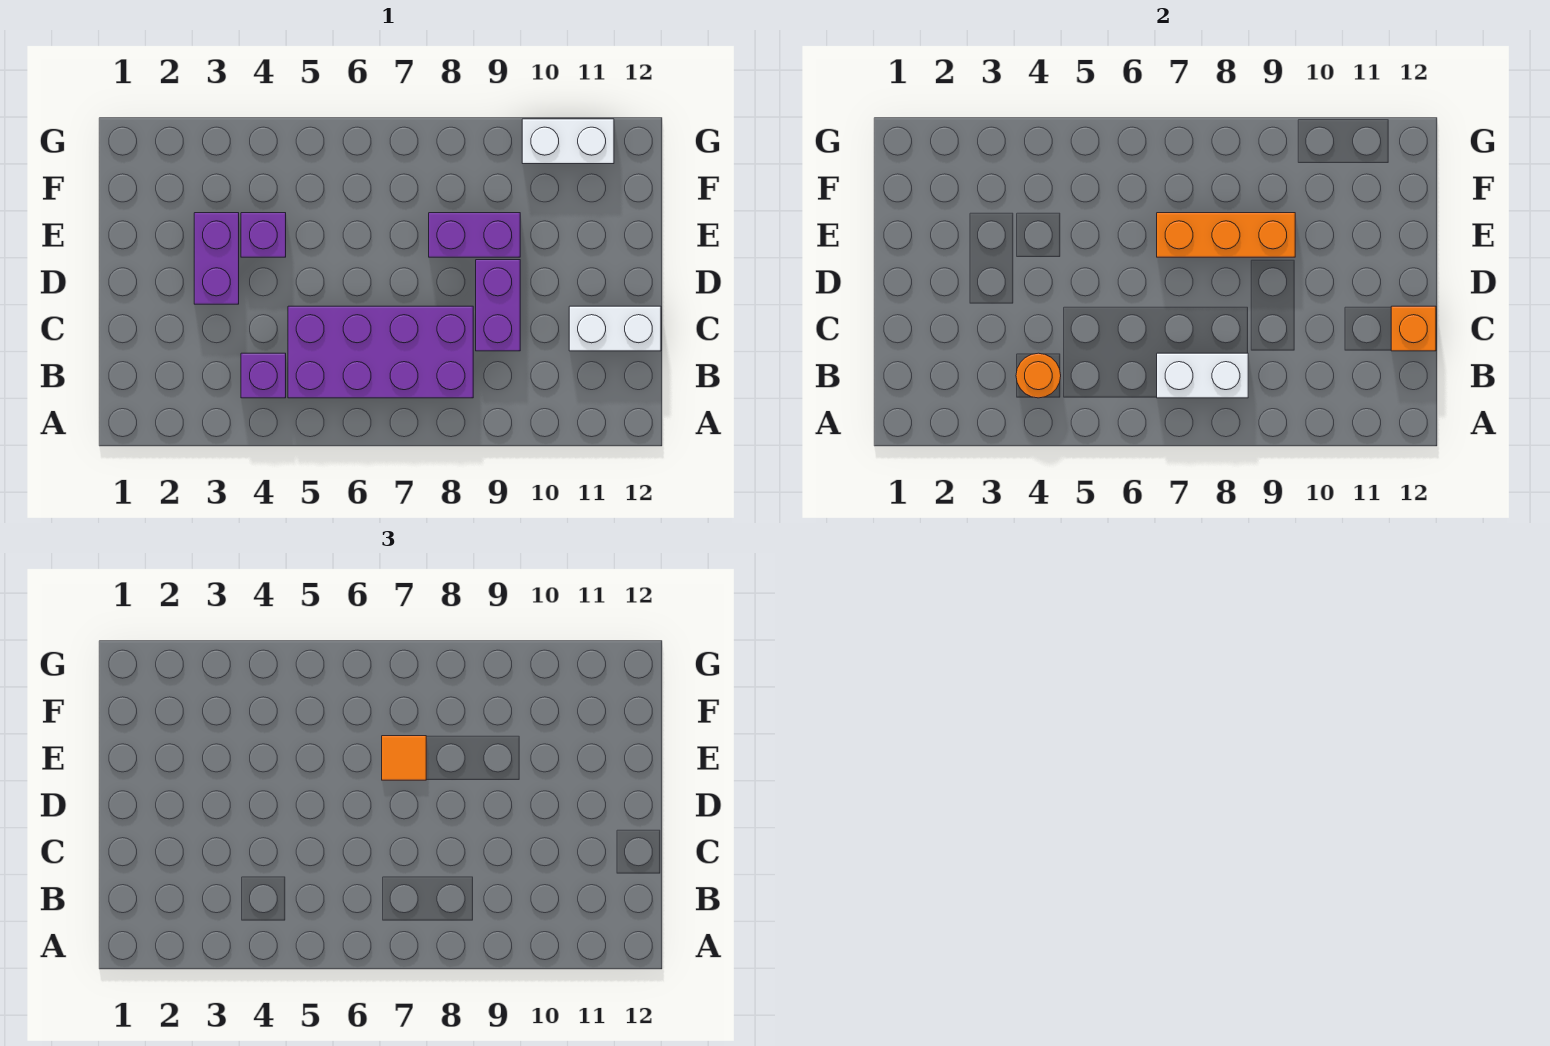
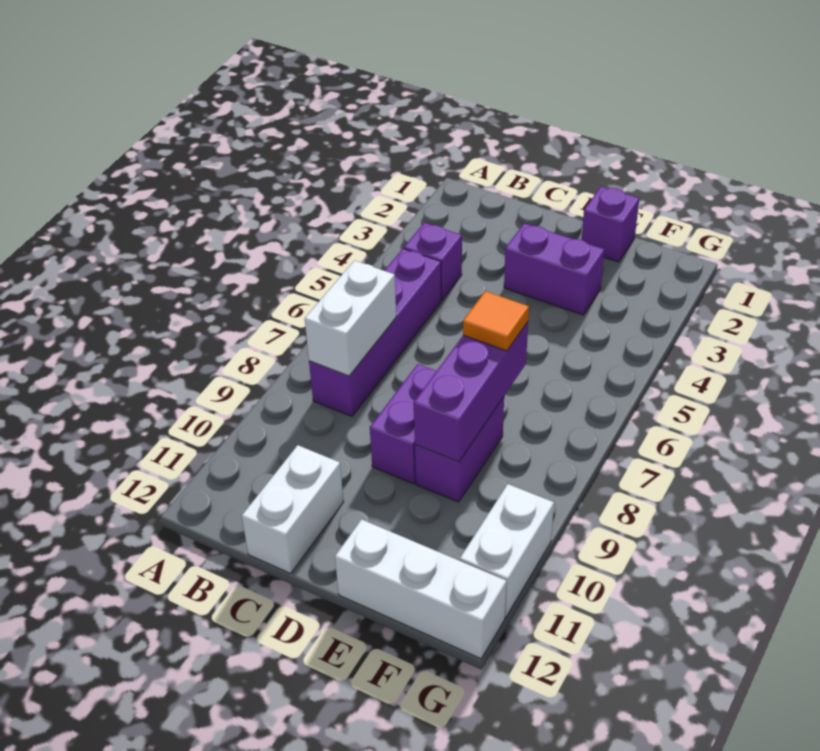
orange 1x1 round brick [1016,353,1061,398] -> none
purple 2x4 brick [288,306,473,398] -> purple 1x4 brick [309,249,441,416]
purple 1x2 brick [476,260,520,351] -> purple 1x2 brick turned to [370,364,436,484]
orange 1x1 brick [1391,306,1436,351] -> none
purple 1x1 brick [241,213,286,257] -> purple 1x1 brick moved to [582,187,639,262]
orange 1x3 brick [1157,213,1295,257] -> purple 1x3 brick [414,322,528,462]
none -> white 1x3 brick [335,519,506,659]

